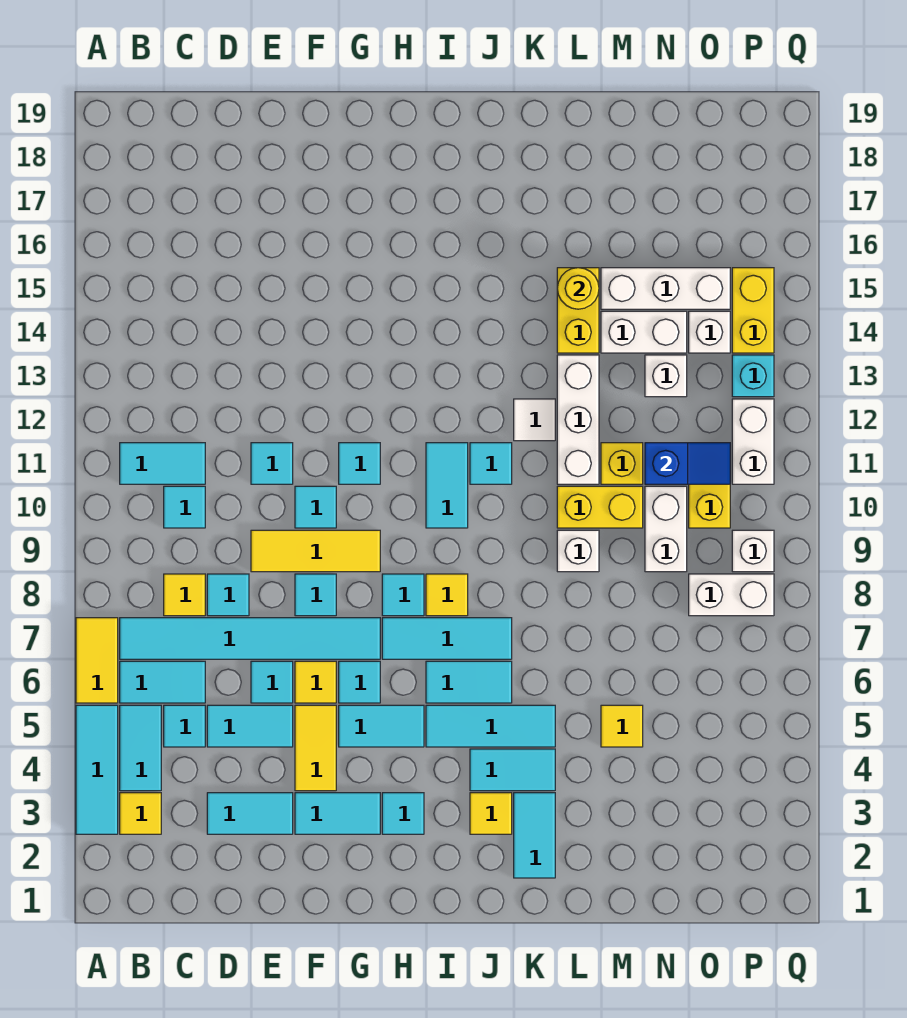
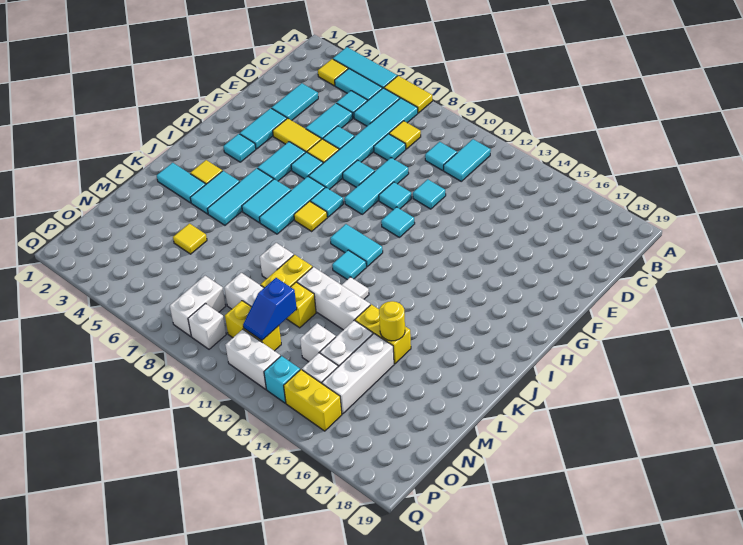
yellow 1x3 tile [251,530,380,572] -> cyan 1x3 tile [345,158,409,214]

